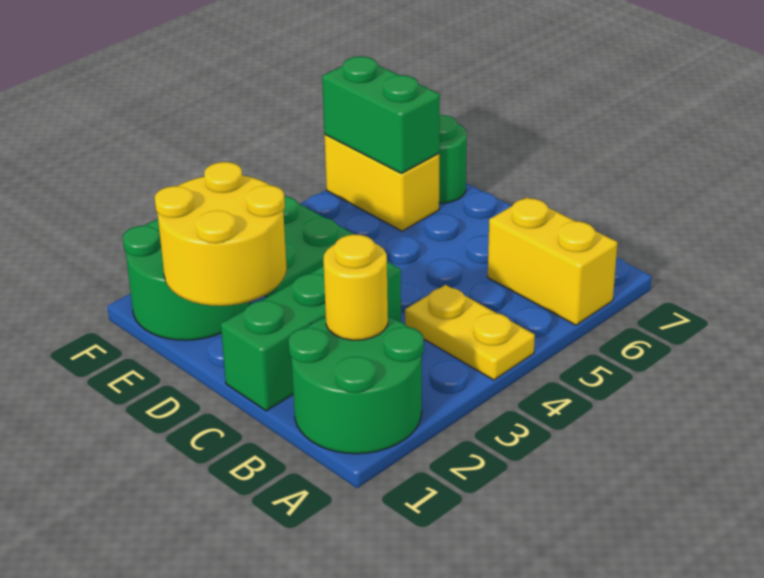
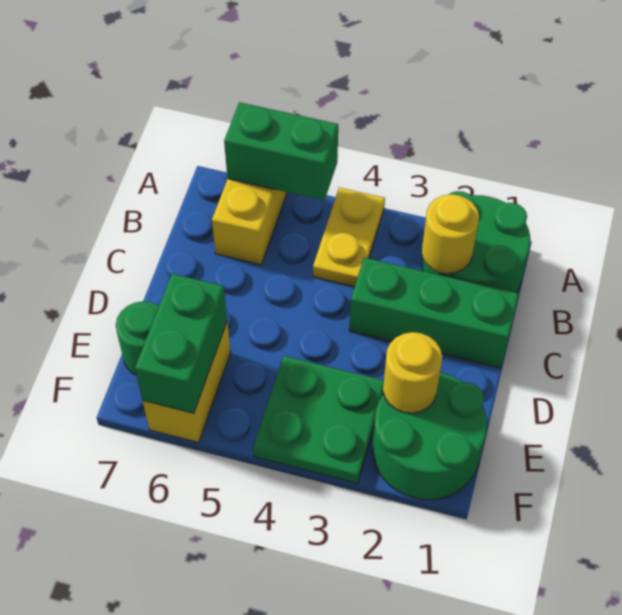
none -> green 1x2 brick [224,102,338,200]
yellow 2x2 round brick [155,162,287,306] -> yellow 1x1 round brick [383,332,442,413]

